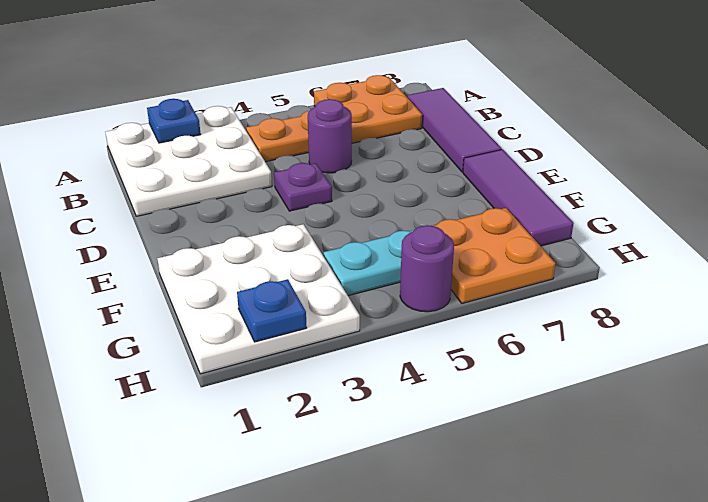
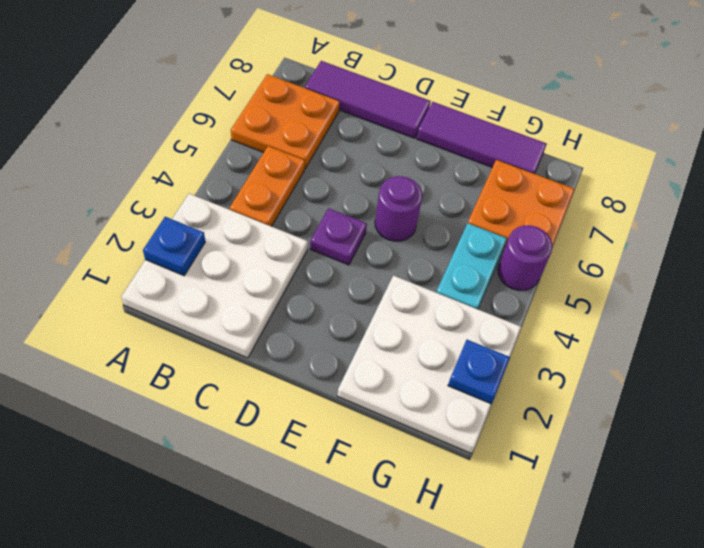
purple 1x1 round brick [308,99,352,173] -> purple 1x1 round brick moved to [375,176,422,241]

